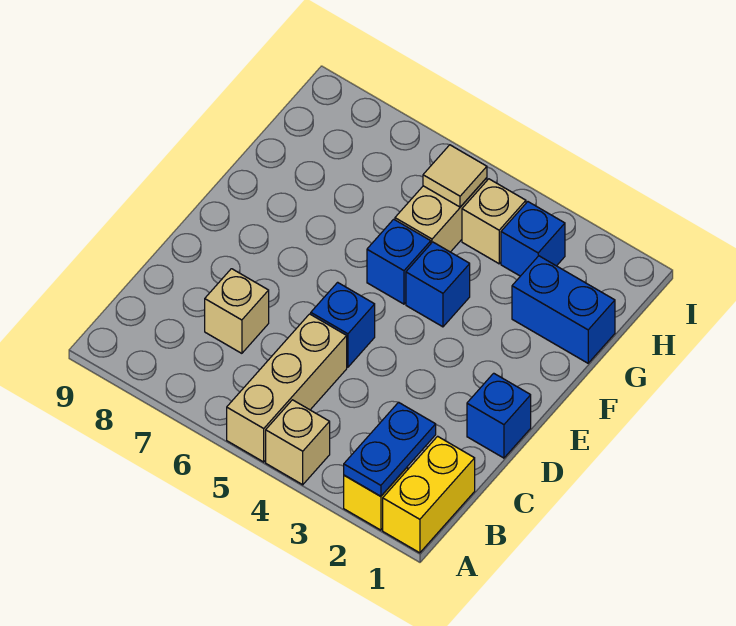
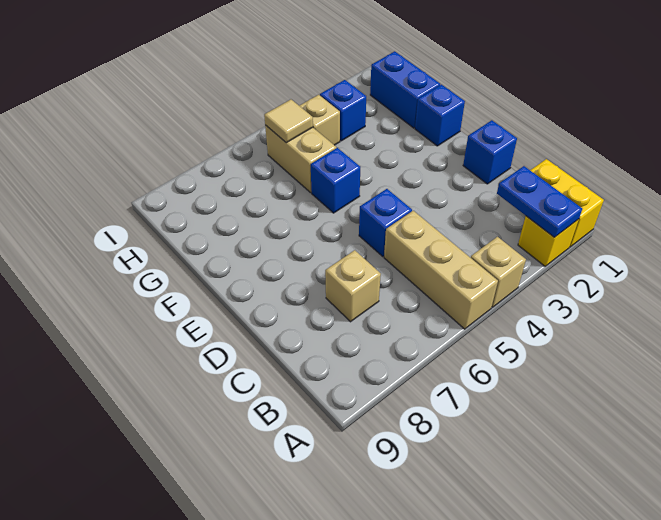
blue 1x1 brick [406,242,470,327] -> blue 1x1 brick moved to [415,85,465,146]
blue 1x2 brick [512,256,615,363] -> blue 1x2 brick turned to [370,51,440,128]

